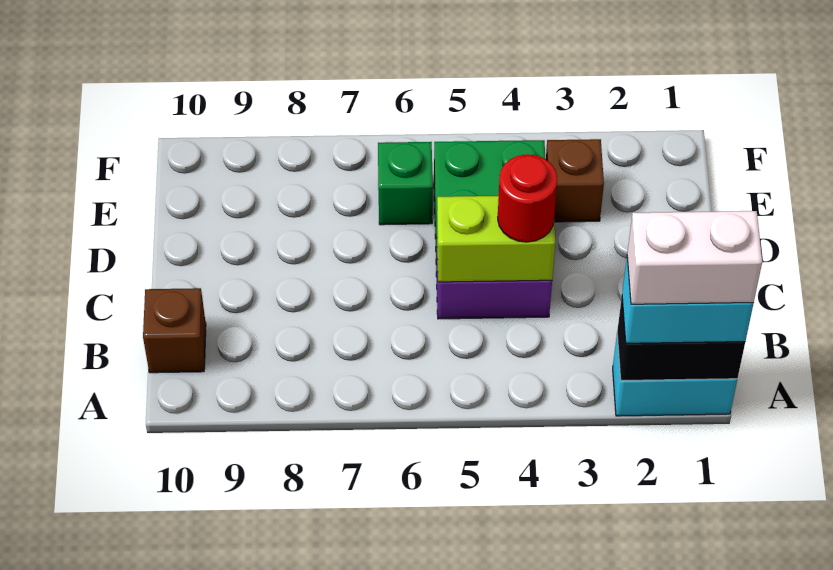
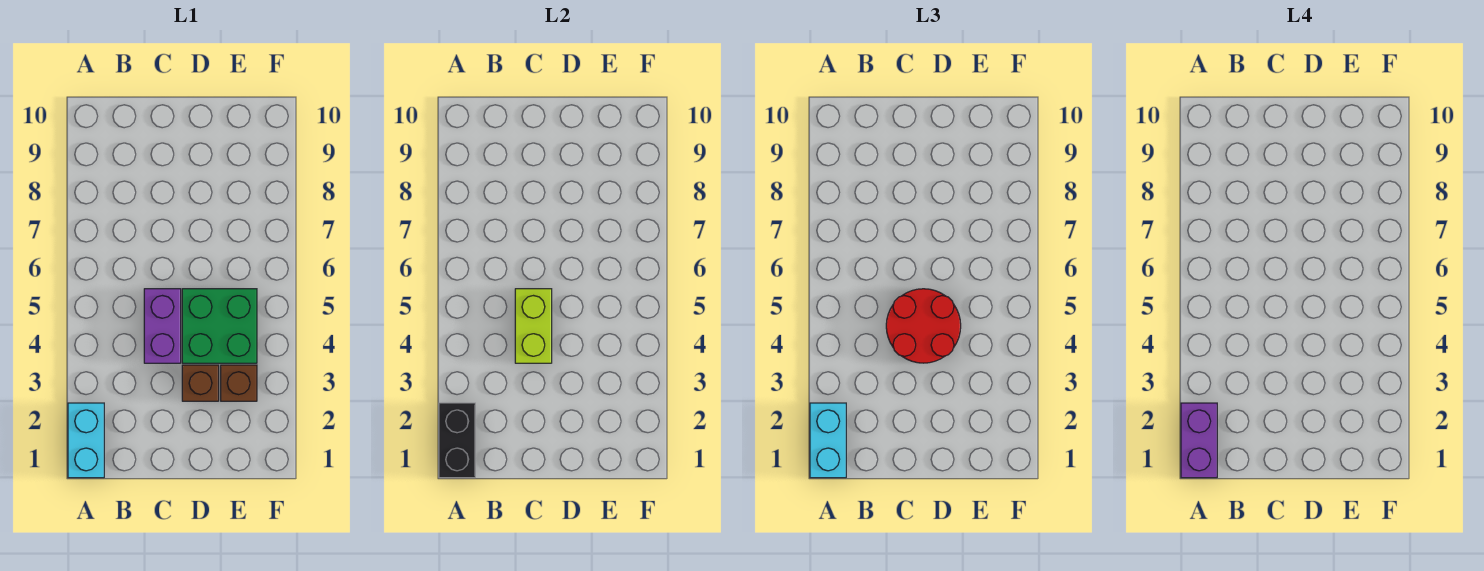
white 1x2 brick [627,211,762,304] -> purple 1x2 brick [1181,403,1217,478]
brown 1x1 brick [143,288,206,373] -> brown 1x1 brick moved to [182,365,219,401]
red 1x1 round brick [498,154,557,242] -> red 2x2 round brick [886,289,961,363]
green 1x1 brick [378,142,433,225] -> none

